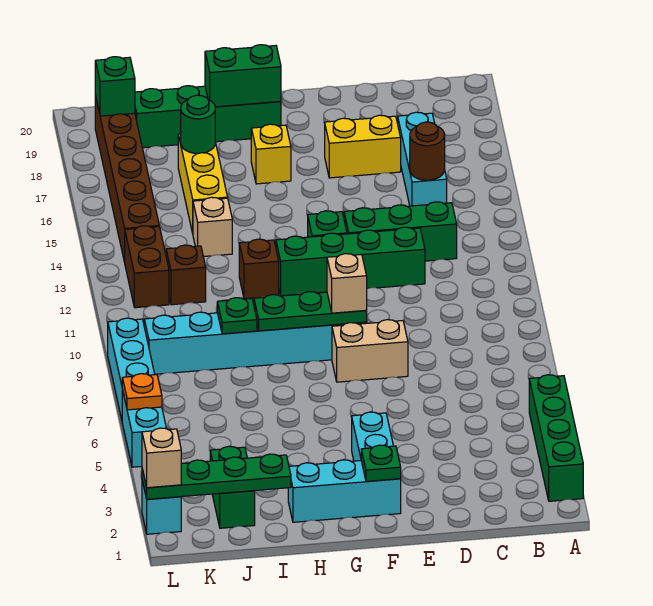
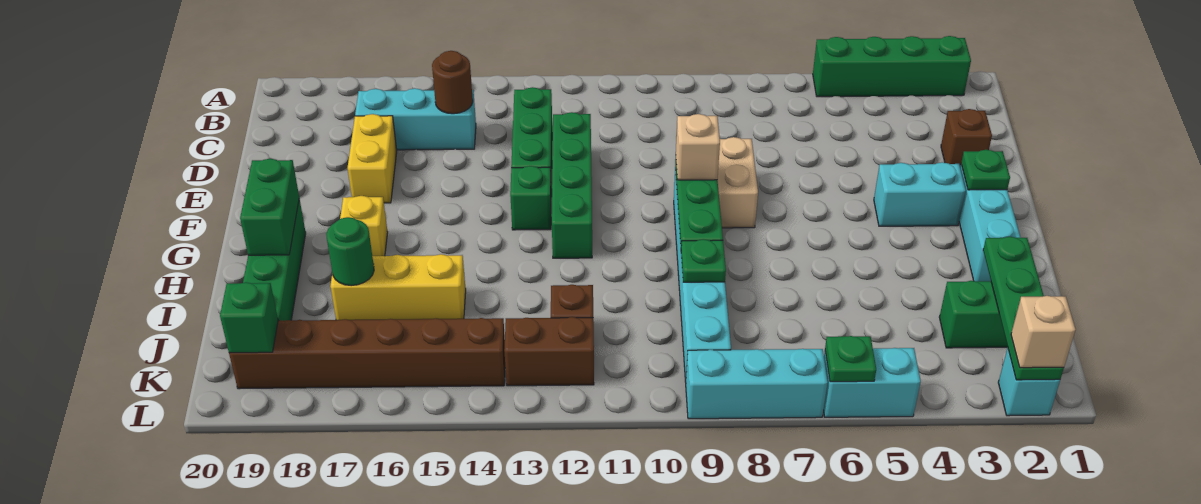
brown 1x1 brick [239,239,279,299] -> brown 1x1 brick moved to [941,109,992,167]
tan 1x1 brick [193,197,232,257] -> none
orange 1x1 plate [122,374,162,410] -> green 1x1 plate [825,336,876,382]

